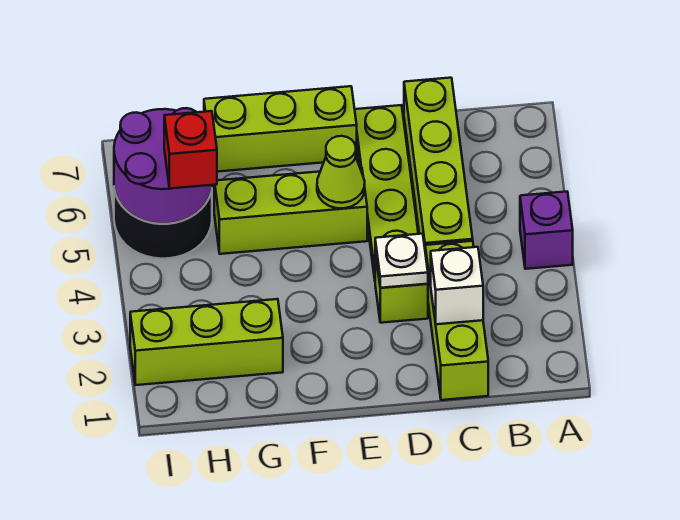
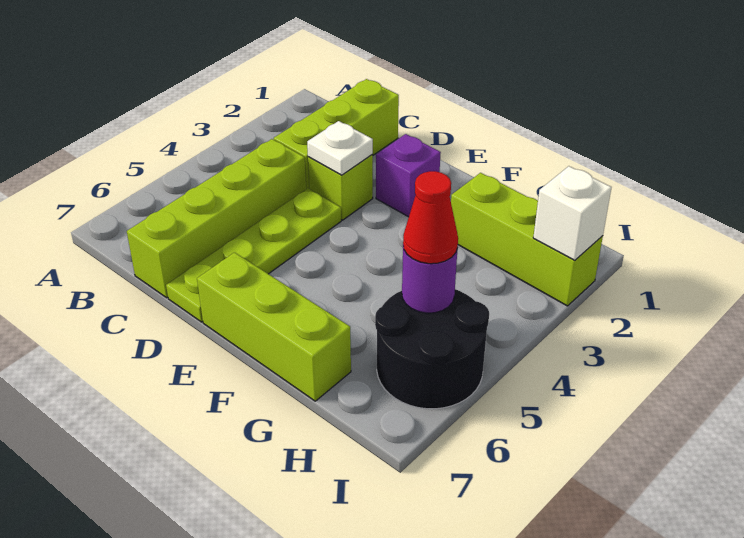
purple 1x1 brick [520,192,573,269] -> purple 1x1 brick moved to [376,134,441,217]
white 1x1 brick [431,247,483,324] -> white 1x1 brick moved to [533,166,612,260]
lime 1x3 brick [214,168,367,254] -> none
lime 1x1 cone [317,136,365,208] -> none
purple 2x2 round brick [114,108,212,224] -> purple 1x1 round brick [402,247,458,313]
red 1x1 brick [164,111,217,189] -> red 1x1 cone [403,171,458,264]

